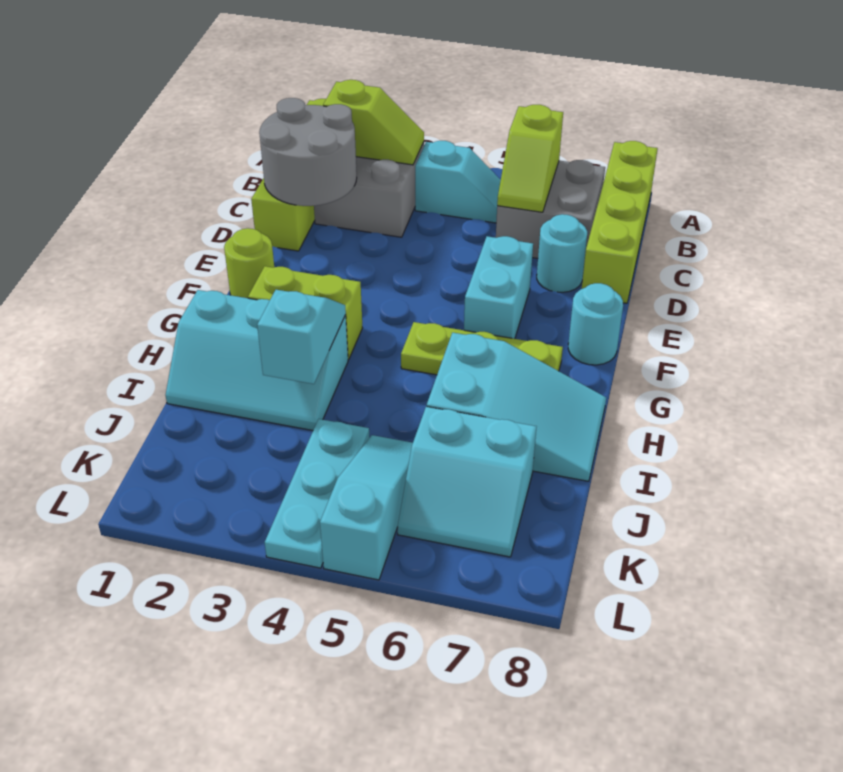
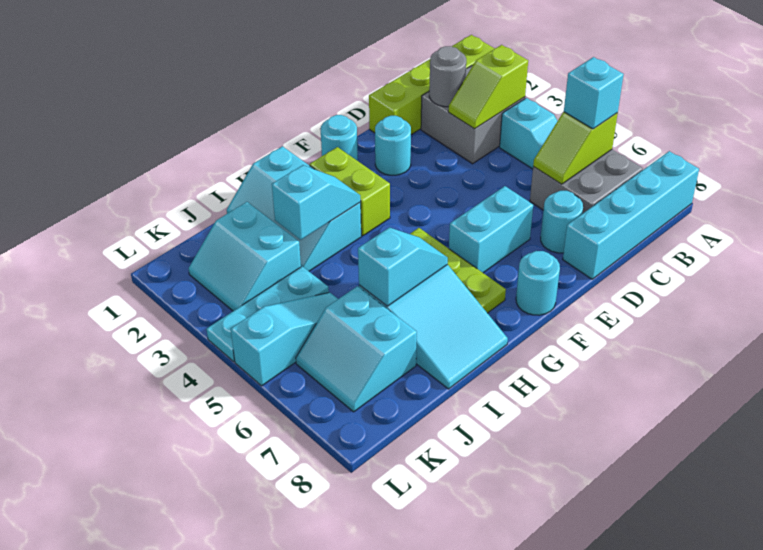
lime 1x4 brick [582,141,658,303] -> cyan 1x4 brick [563,151,699,279]
lime 1x2 slope [323,80,424,165] -> lime 1x2 slope turned to [448,45,528,129]
none -> cyan 1x1 brick [564,57,624,129]
grey 2x2 round brick [259,98,357,206] -> grey 1x1 round brick [429,46,466,107]
none -> cyan 1x1 round brick [375,116,411,175]
lime 1x1 round brick [224,228,274,298] -> cyan 1x1 round brick [321,115,358,161]
none -> cyan 1x2 slope [358,227,448,306]
none -> cyan 2x2 slope [189,202,301,311]

